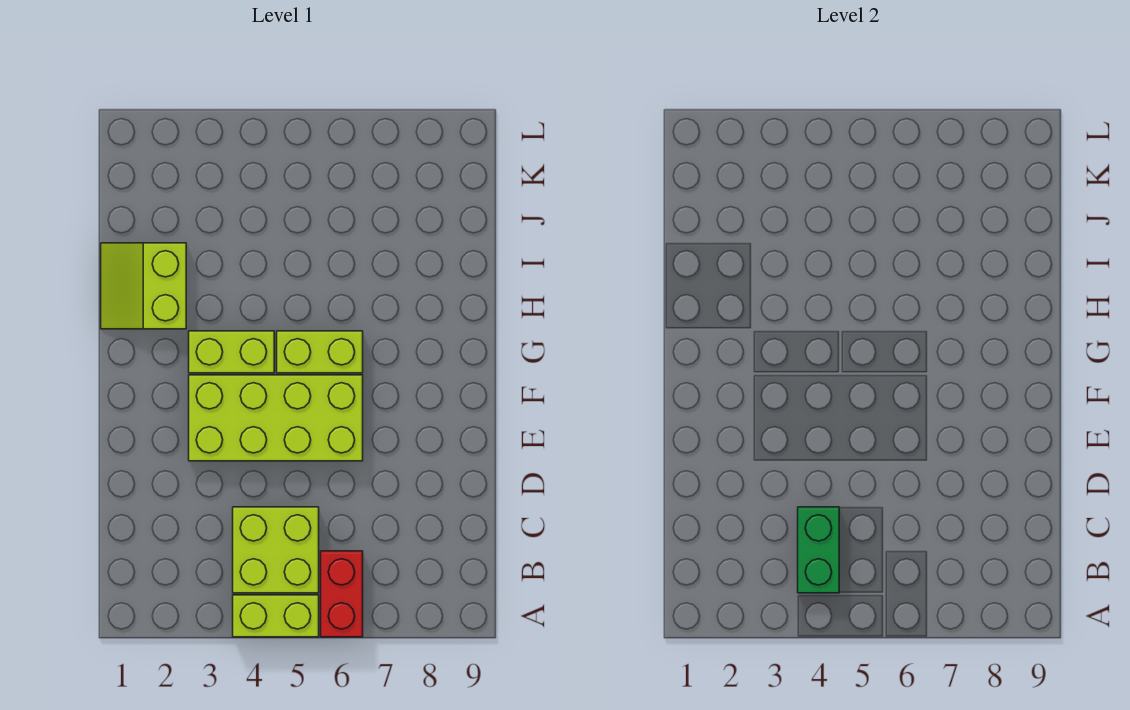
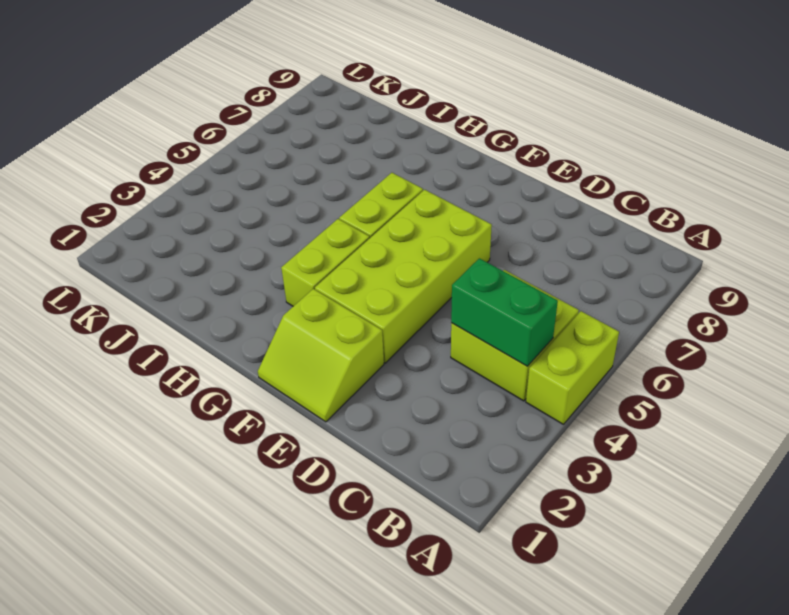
red 1x2 brick [321,551,363,637] -> none
lime 2x2 slope [101,243,186,329] -> lime 2x2 slope moved to [258,289,384,422]

